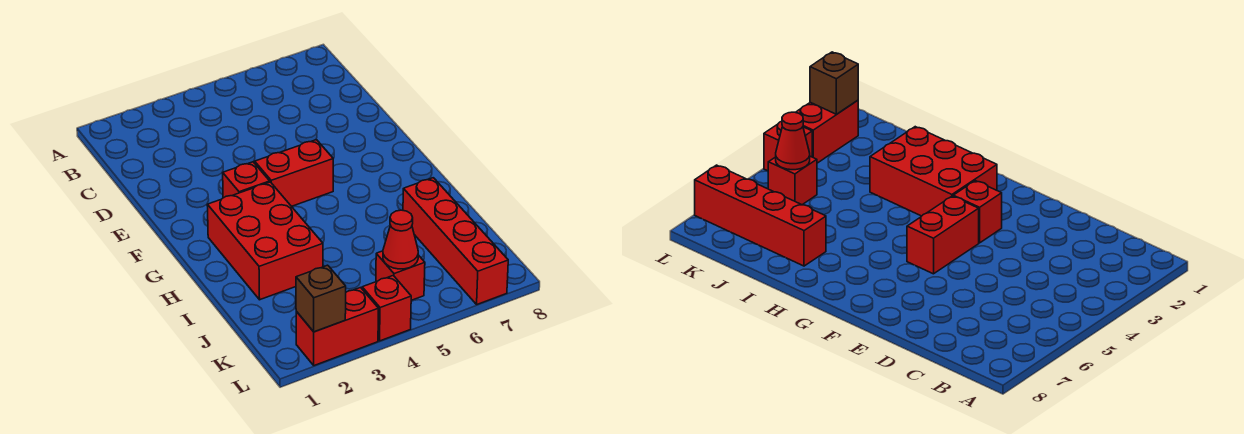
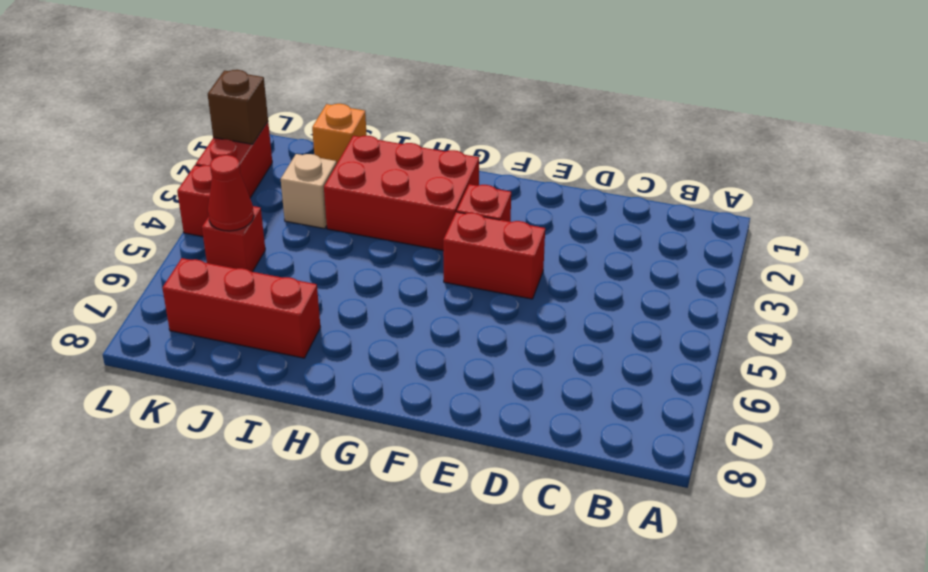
red 1x2 brick [255,140,333,206] -> red 1x2 brick turned to [443,212,545,299]
red 1x4 brick [403,178,508,304] -> red 1x3 brick [162,258,320,358]
none -> orange 1x1 brick [312,104,367,164]
none -> tan 1x1 brick [281,154,337,229]

